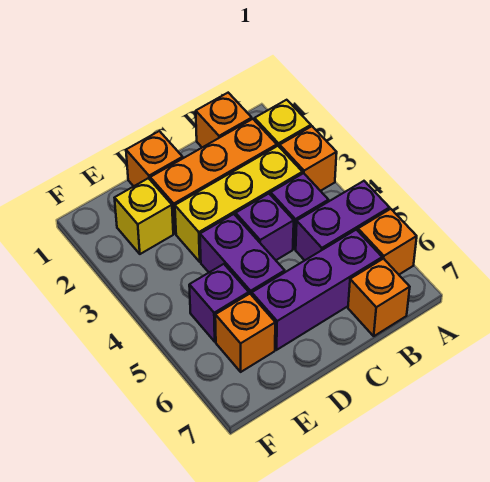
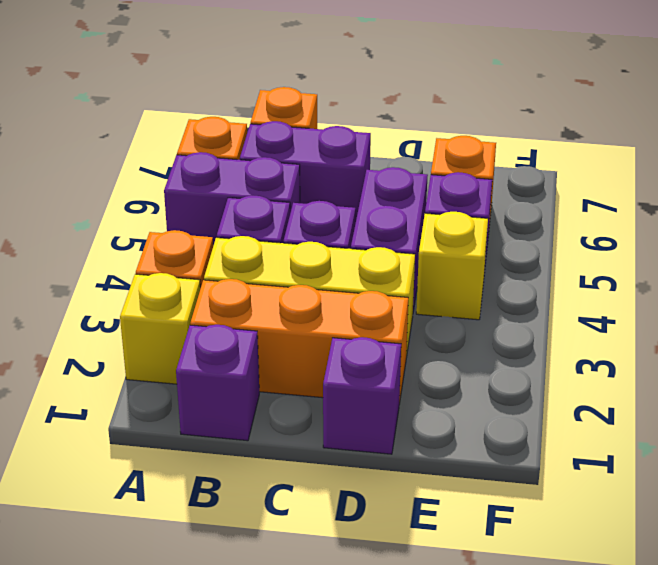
orange 1x1 brick [196,93,252,147] -> purple 1x1 brick [176,325,259,441]
purple 1x3 brick [252,230,382,350] -> purple 1x2 brick [240,121,371,223]
orange 1x1 brick [126,131,183,186] -> purple 1x1 brick [323,337,401,454]
yellow 1x1 brick [115,178,173,254] -> yellow 1x1 brick moved to [416,212,488,320]

